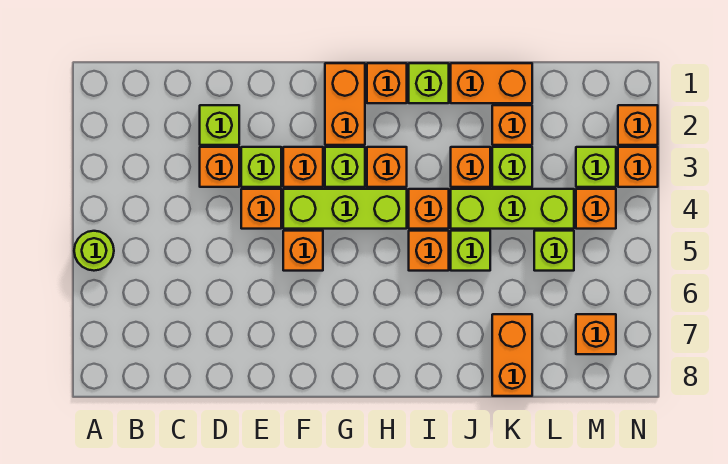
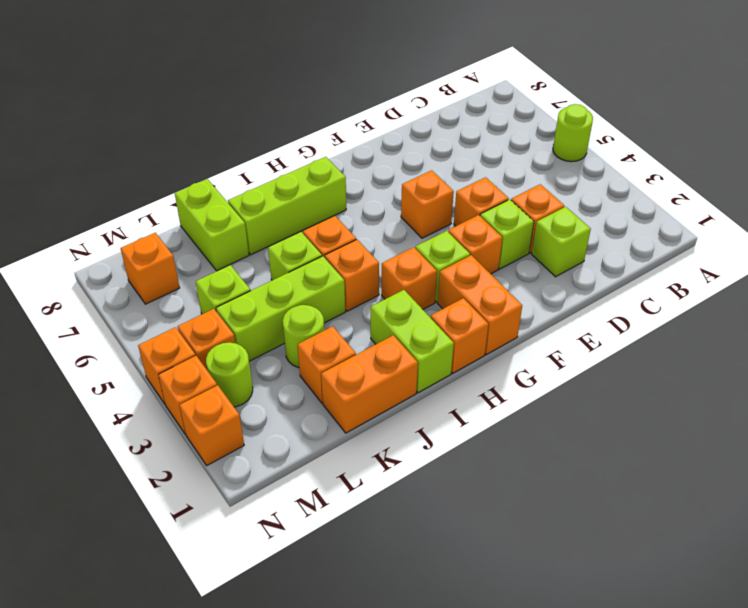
lime 1x3 brick [283,189,407,229] -> lime 1x3 brick moved to [228,157,346,255]
lime 1x1 brick [409,63,449,103] -> lime 1x2 brick [371,290,454,393]
orange 1x1 brick [451,147,490,187] -> orange 1x1 brick moved to [138,327,196,404]
lime 1x1 brick [492,147,532,187] -> lime 1x1 round brick [283,305,324,368]
orange 1x2 brick [492,314,532,396] -> lime 1x2 brick [175,179,249,271]
lime 1x1 brick [576,147,616,187] -> lime 1x1 round brick [206,342,253,407]

